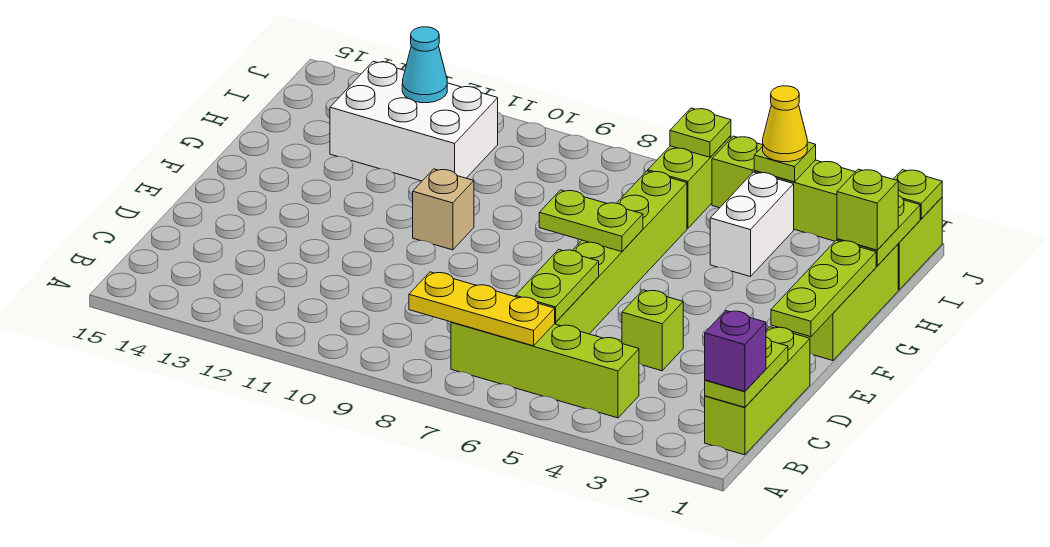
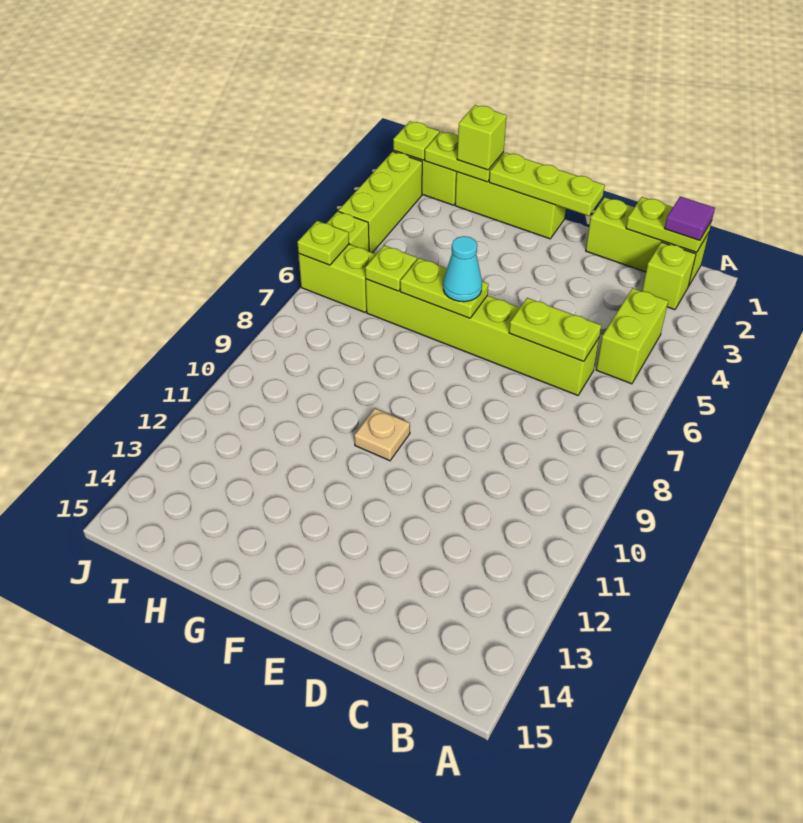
purple 1x1 brick [705,311,766,392] -> purple 1x1 tile [665,197,715,240]
lime 1x4 brick [451,322,639,418] -> lime 1x2 brick [596,288,668,384]
yellow 1x3 plate [409,272,555,346] -> none
lime 1x1 brick [622,290,683,371] -> lime 1x1 brick moved to [642,242,696,310]
lime 1x2 plate [539,190,643,252] -> lime 1x2 plate turned to [400,258,488,318]
tan 1x1 brick [413,169,474,250] -> tan 1x1 plate [354,408,410,461]
white 1x2 brick [710,172,794,277] -> none
white 2x3 brick [330,61,498,181] -> none
cyan 1x1 cone [402,27,447,103] -> cyan 1x1 cone moved to [443,236,482,302]
lime 1x1 plate [754,142,816,182] -> lime 1x1 plate moved to [365,245,417,291]
yellow 1x1 cone [763,86,807,162] -> none

